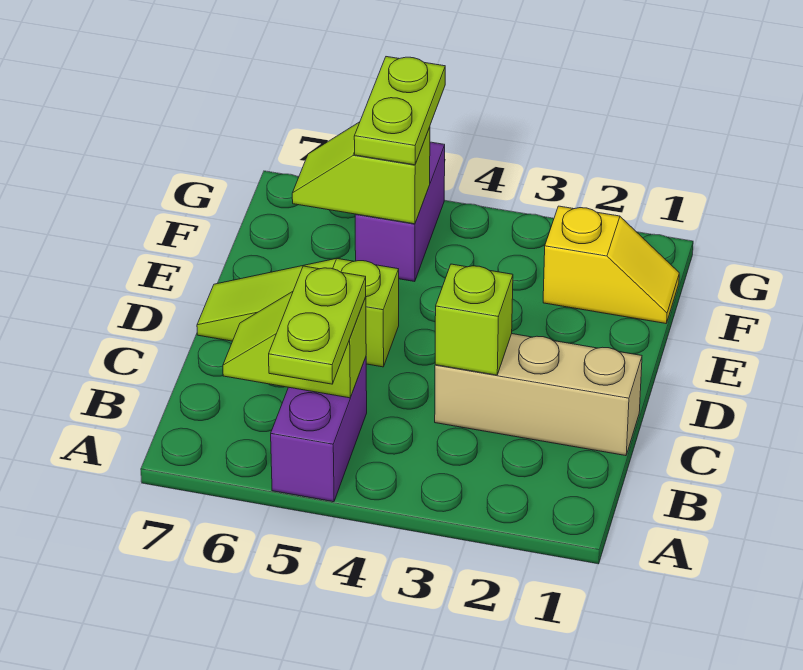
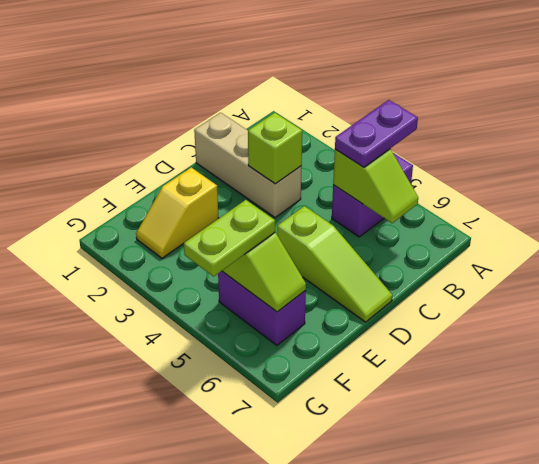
lime 1x2 plate [269,266,366,384] -> purple 1x2 plate [335,100,418,167]
yellow 1x2 slope [543,206,679,323] -> yellow 1x2 slope turned to [136,167,219,258]
purple 1x2 brick [355,142,445,282] -> purple 1x2 brick turned to [218,271,306,345]

